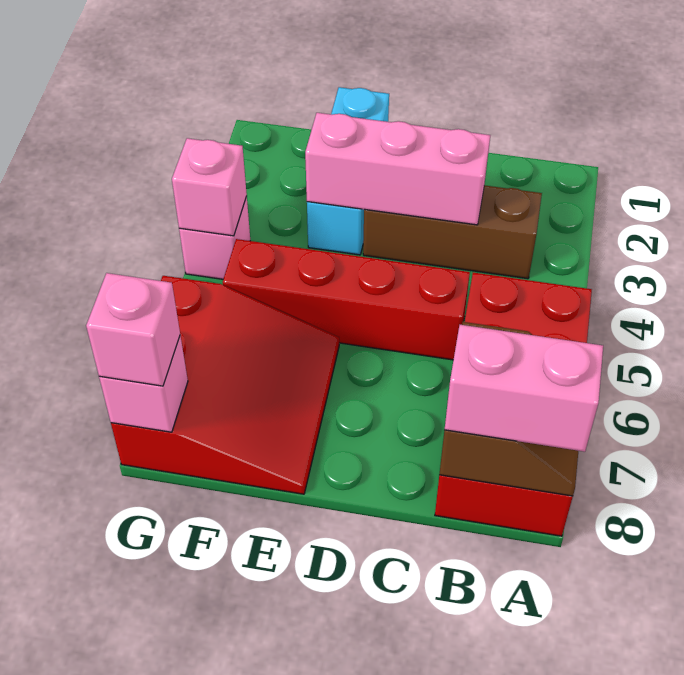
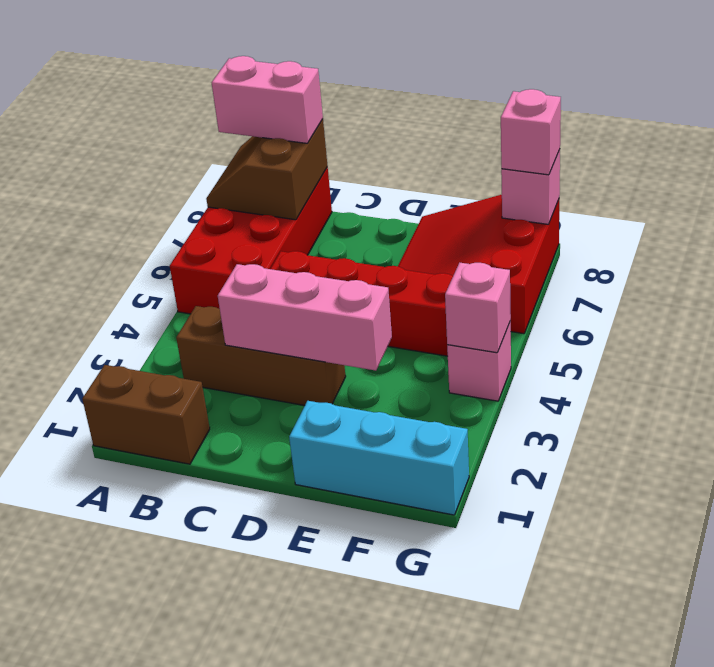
none -> brown 1x2 brick [82,365,210,464]
cyan 1x3 brick [307,87,389,255] -> cyan 1x3 brick turned to [289,401,469,515]

